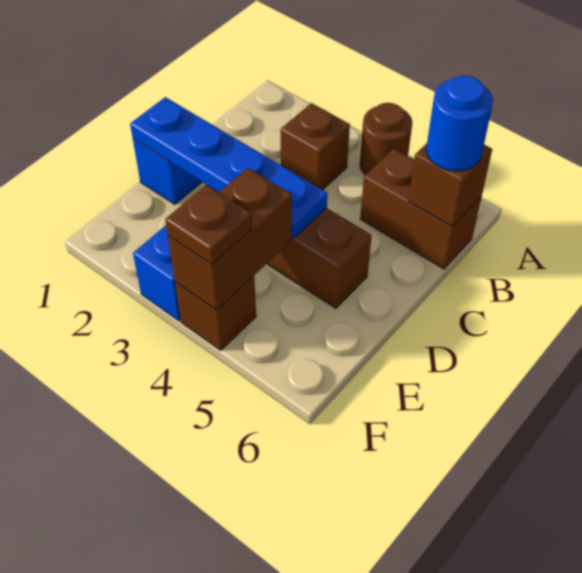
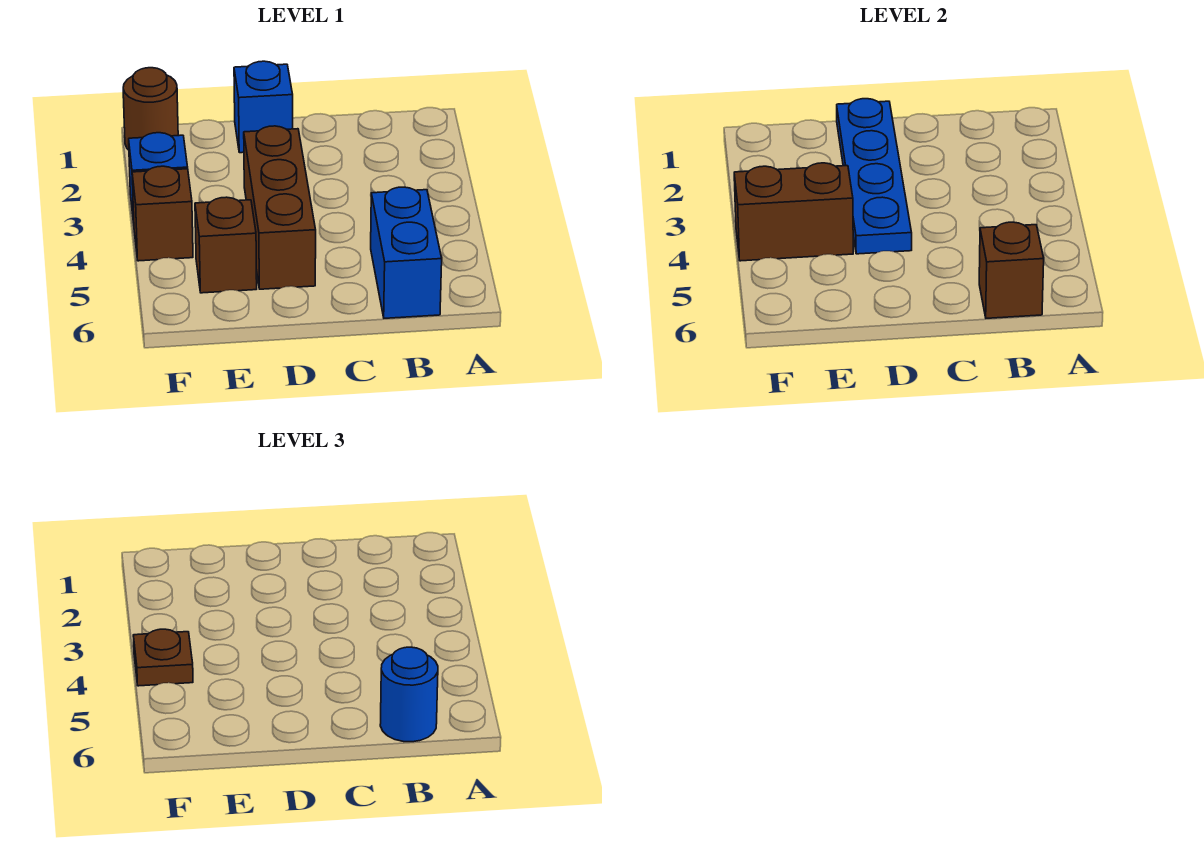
brown 1x1 round brick [360,103,412,175] -> brown 1x1 round brick moved to [123,68,178,150]
brown 1x1 brick [281,103,350,190] -> brown 1x1 brick moved to [195,197,257,293]
brown 1x2 brick [360,149,481,269] -> blue 1x2 brick [371,187,442,318]

